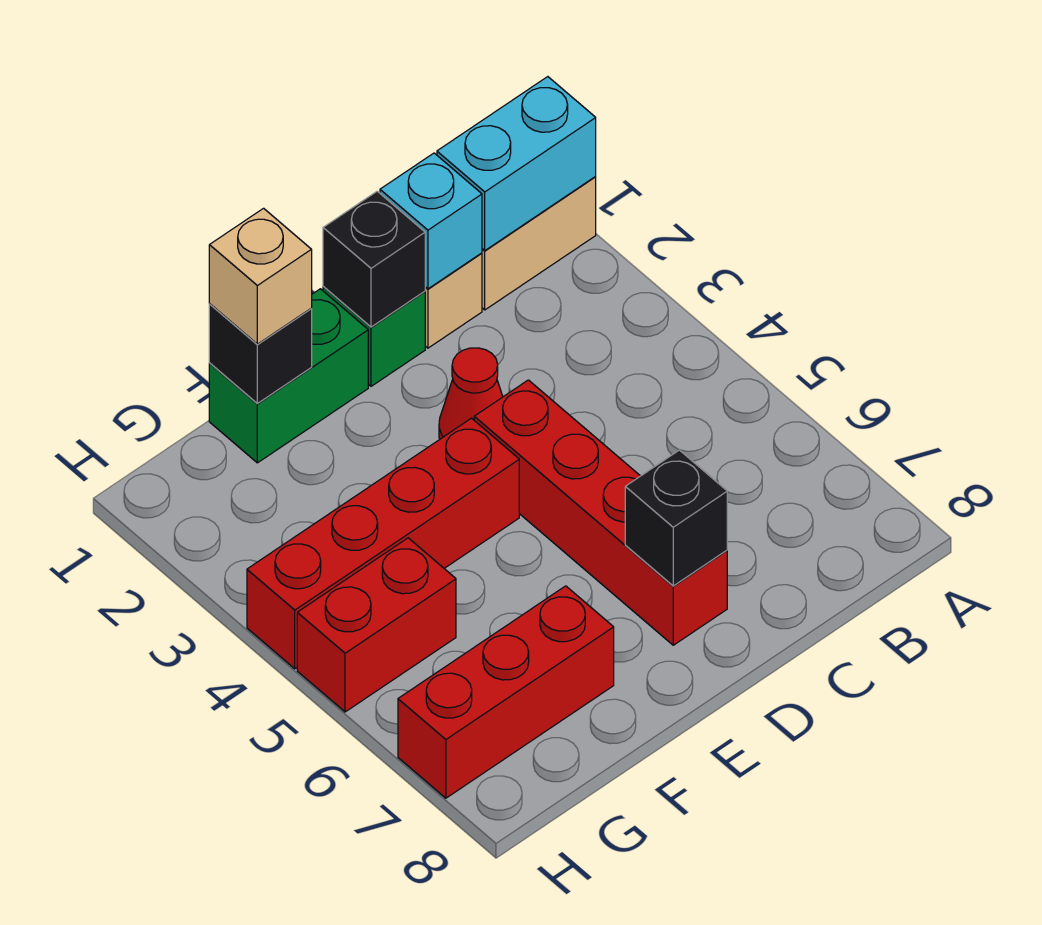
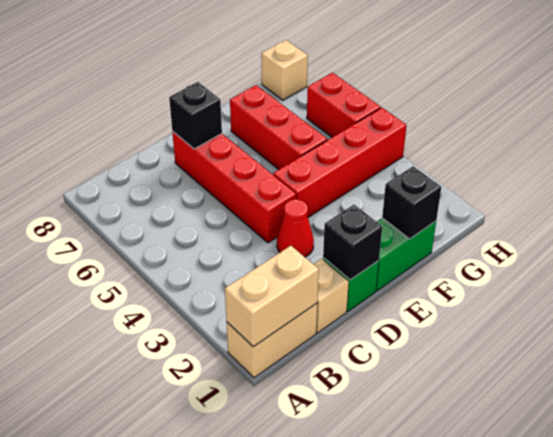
cyan 1x2 brick [437,77,596,250] -> tan 1x2 brick [225,246,319,347]
cyan 1x1 brick [380,153,482,289] -> none
tan 1x1 brick [209,208,312,344] -> tan 1x1 brick moved to [261,40,308,100]
red 1x3 brick [398,586,614,798] -> red 1x3 brick turned to [230,85,327,169]
red 1x2 brick [297,538,456,712] -> red 1x2 brick turned to [307,73,381,137]

